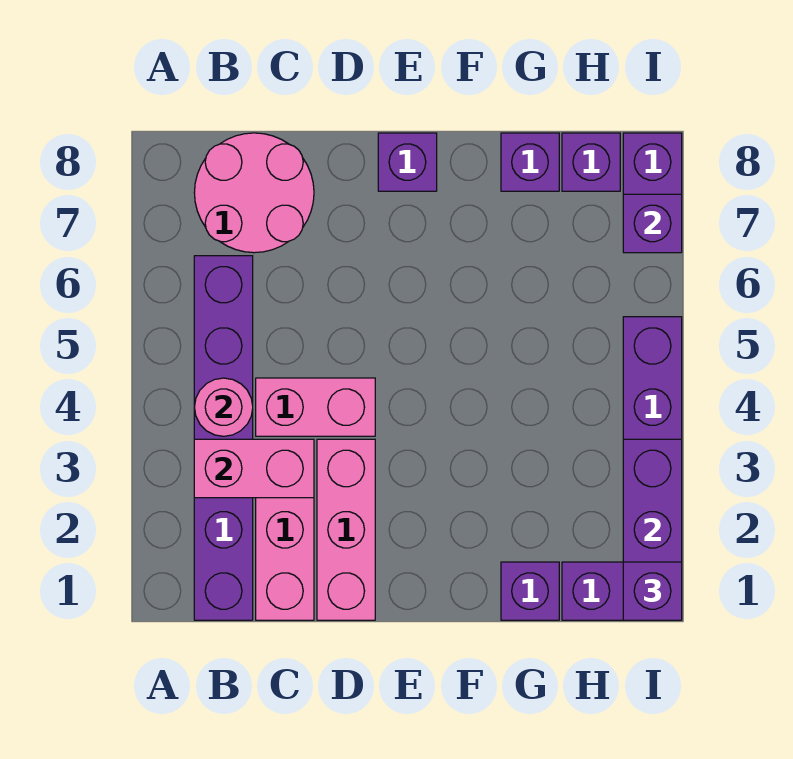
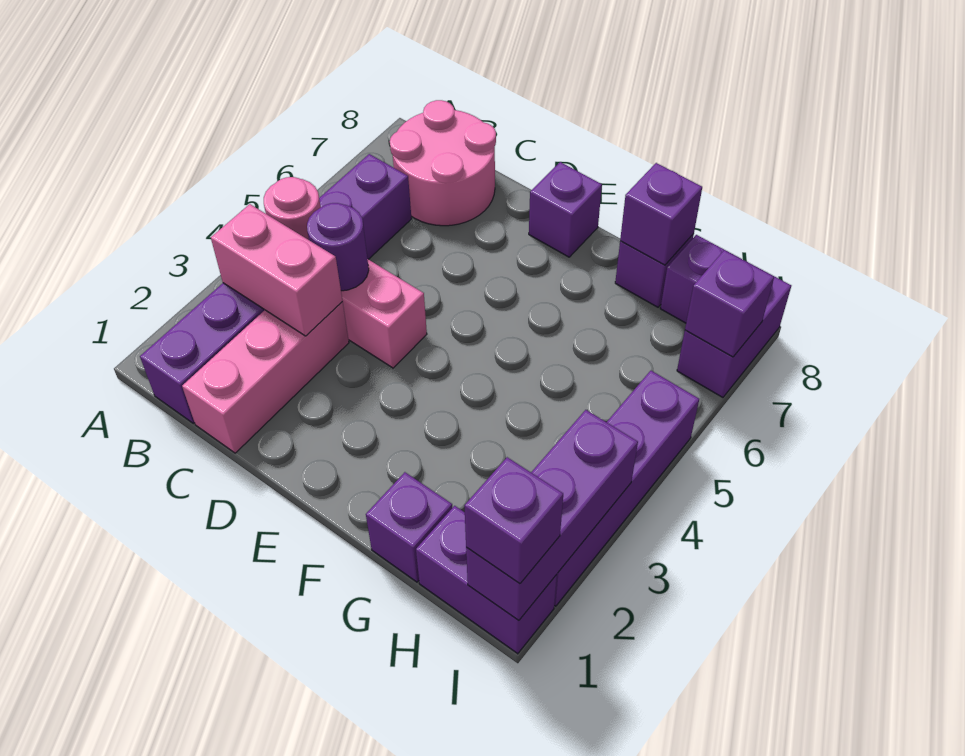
none -> purple 1x1 round brick [307,203,369,291]
pink 1x3 brick [317,439,375,620] -> none
none -> purple 1x1 brick [620,163,702,265]

